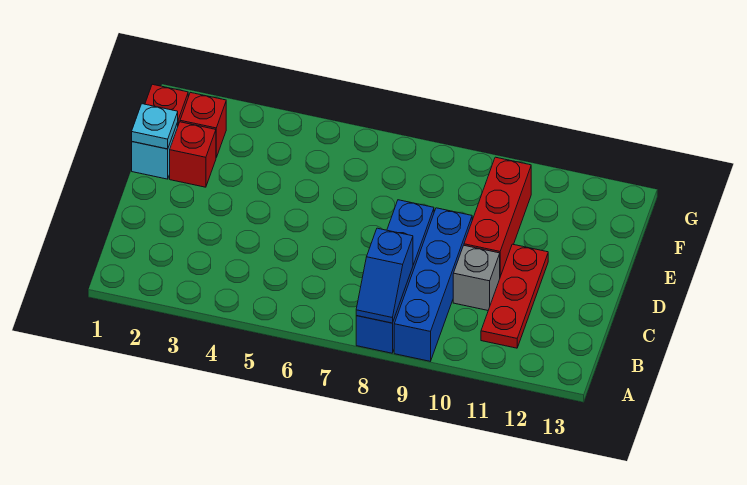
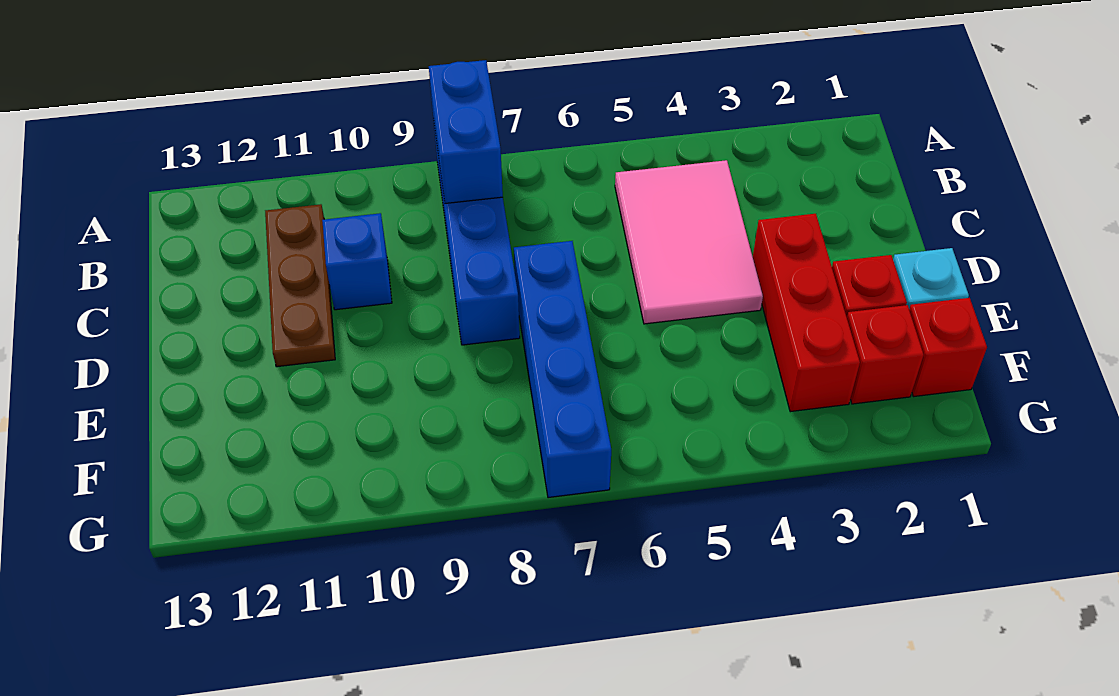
blue 1x2 slope [356,228,413,323] -> blue 1x2 brick [429,60,503,203]
blue 1x4 brick [394,208,472,361] -> blue 1x4 brick moved to [514,241,611,498]
none -> pink 2x3 tile [615,160,763,324]
red 1x3 plate [481,244,548,348] -> brown 1x3 plate [265,204,335,367]
grey 1x1 brick [453,246,500,310] -> blue 1x1 brick [322,213,392,310]
red 1x3 brick [464,157,531,276] -> red 1x3 brick moved to [753,214,860,412]
cyan 1x1 plate [132,104,178,149] -> none

